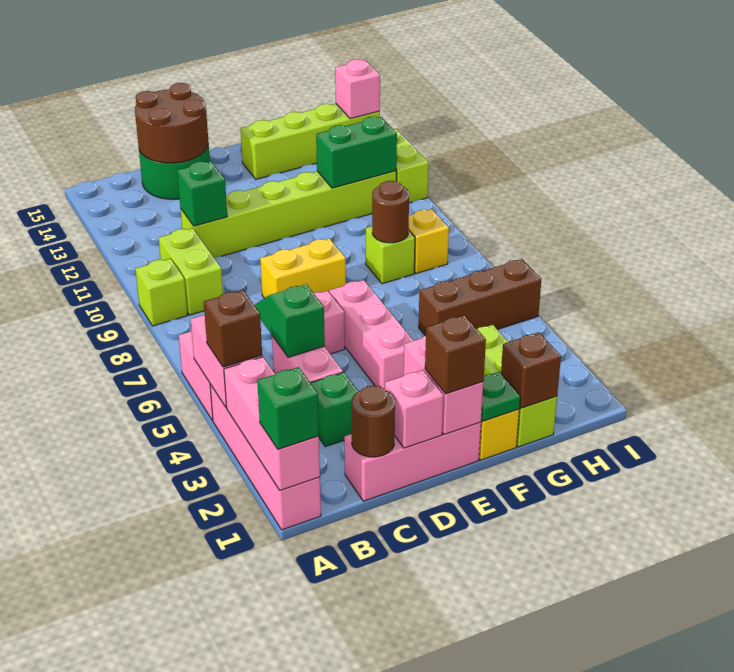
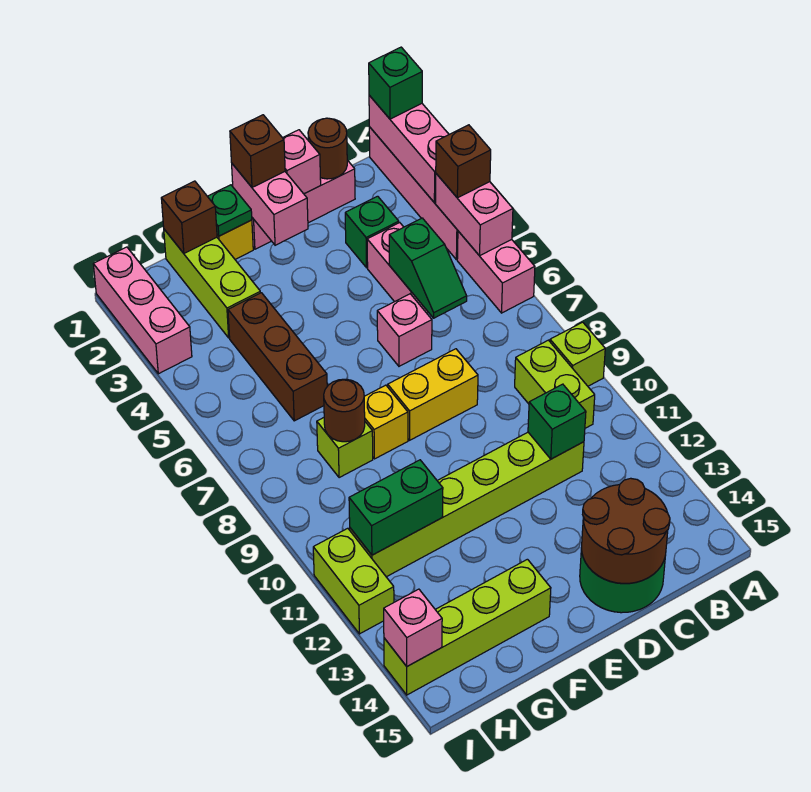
pink 1x3 brick [329,280,414,390] -> pink 1x3 brick moved to [93,247,192,374]
brown 1x3 brick [419,259,541,336] -> brown 1x3 brick turned to [228,293,327,421]
yellow 1x1 brick [409,209,449,274] -> yellow 1x1 brick moved to [364,385,408,459]

